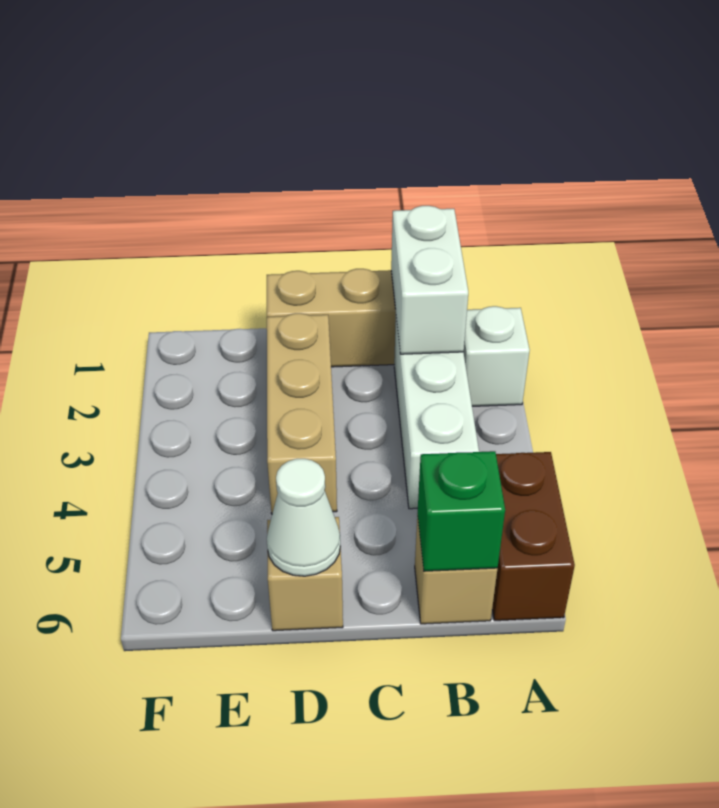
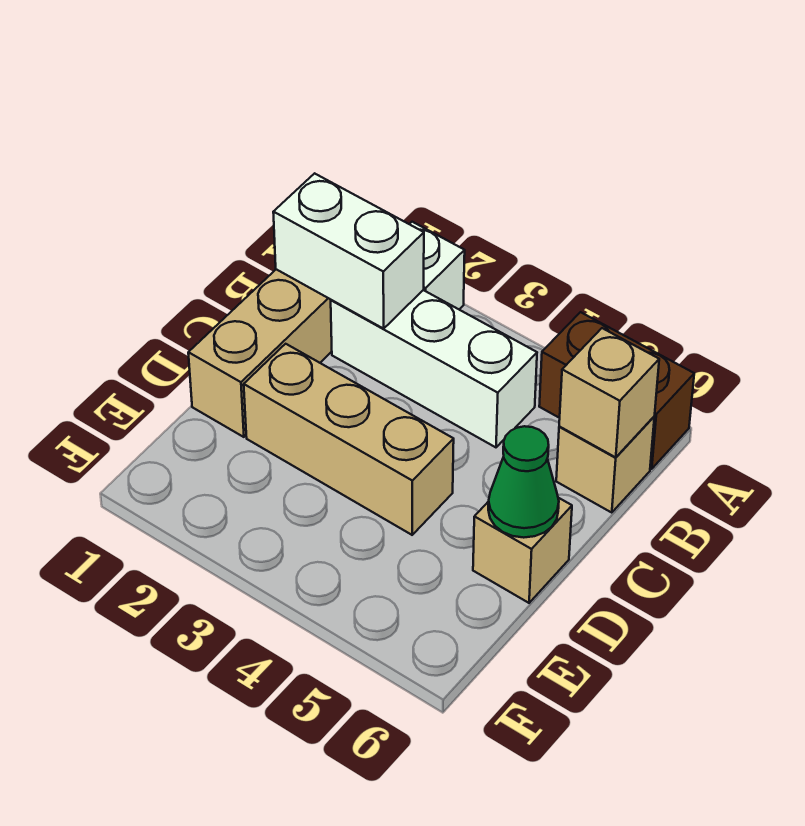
green 1x1 brick [418,451,505,571] -> tan 1x1 brick [559,328,659,457]
white 1x1 cone [267,459,340,576] -> green 1x1 cone [488,426,559,538]

